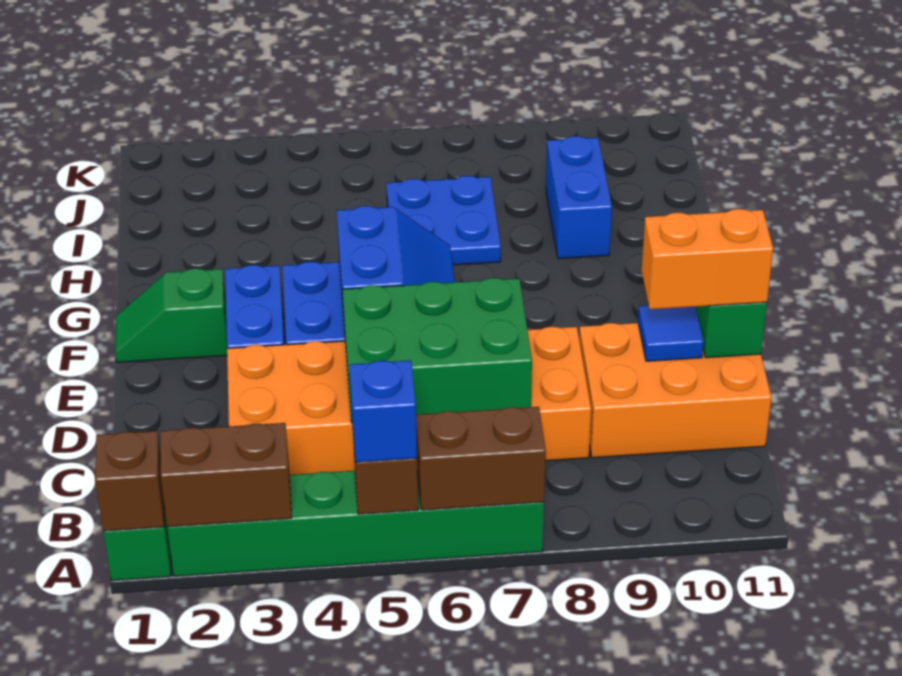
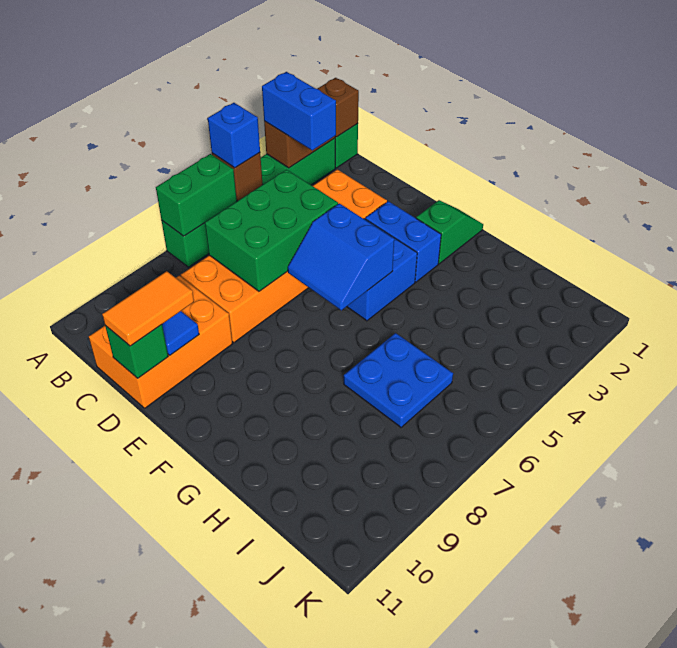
brown 1x2 brick [416,407,546,510] -> green 1x2 brick [156,154,237,236]
orange 1x2 brick [642,209,773,309] -> orange 1x2 tile [102,271,194,346]
blue 1x2 brick [546,136,612,259] -> blue 1x2 brick moved to [262,72,336,150]

